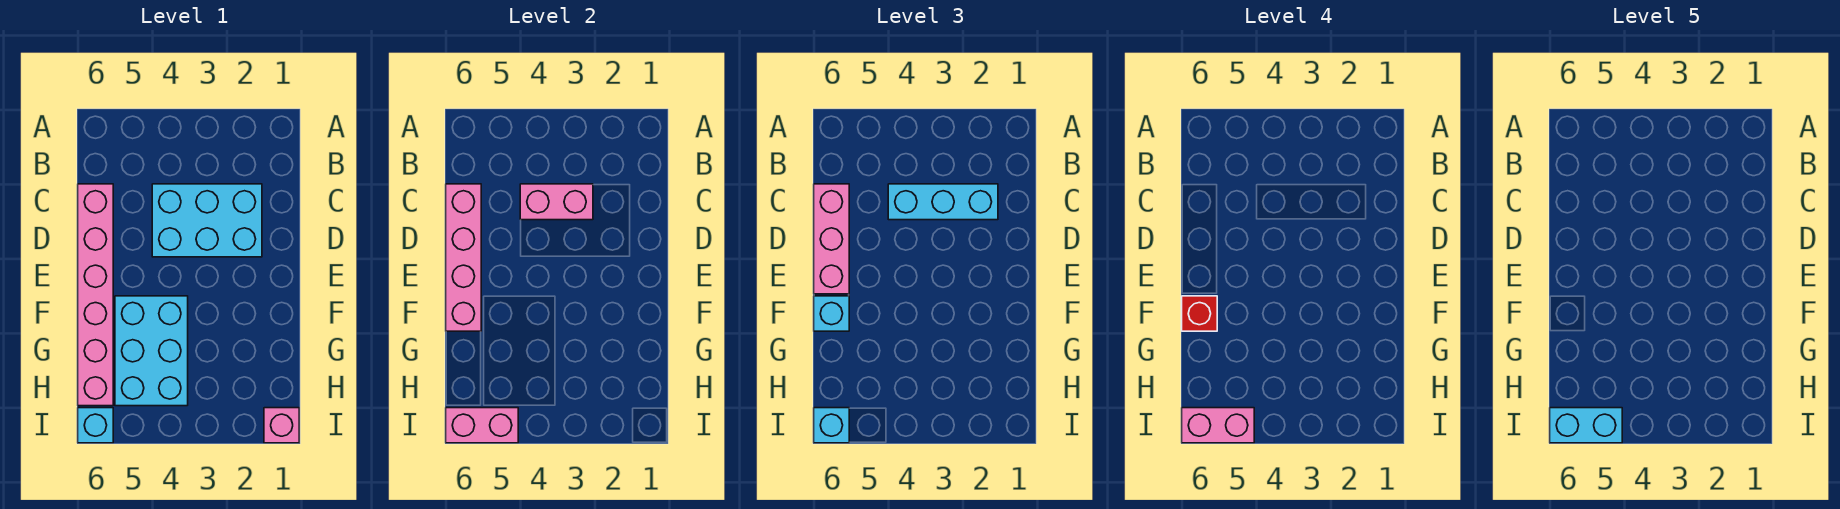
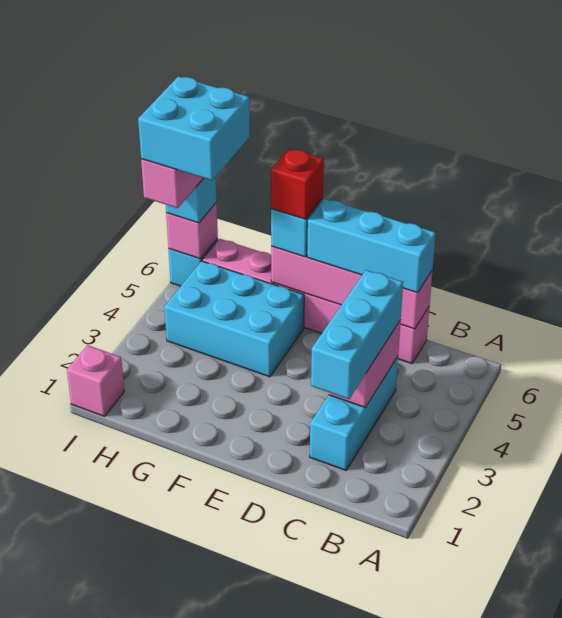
cyan 2x3 brick [152,184,262,257] -> cyan 1x3 brick [310,357,398,470]
pink 1x3 brick [814,184,849,294] -> cyan 1x3 brick [307,199,436,293]
pink 1x2 brick [446,408,518,443] -> pink 1x1 brick [166,203,218,259]
cyan 1x2 brick [1550,408,1622,443] -> cyan 2x2 brick [138,76,250,181]

